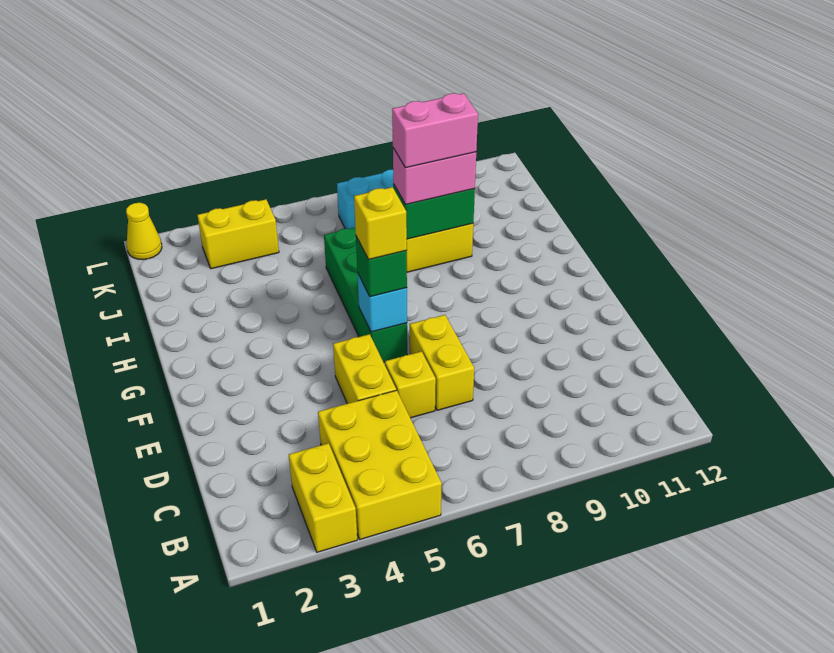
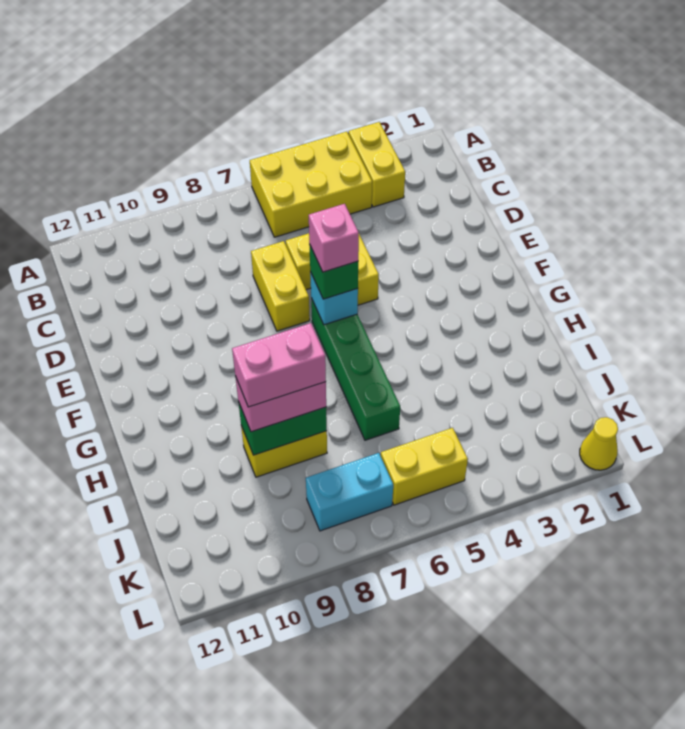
yellow 2x3 brick [318,390,442,539] -> yellow 2x3 brick turned to [250,132,372,237]
yellow 1x1 brick [354,187,407,260] -> pink 1x1 brick [309,204,359,272]
yellow 1x2 brick [198,199,279,269] -> yellow 1x2 brick moved to [381,428,468,505]

